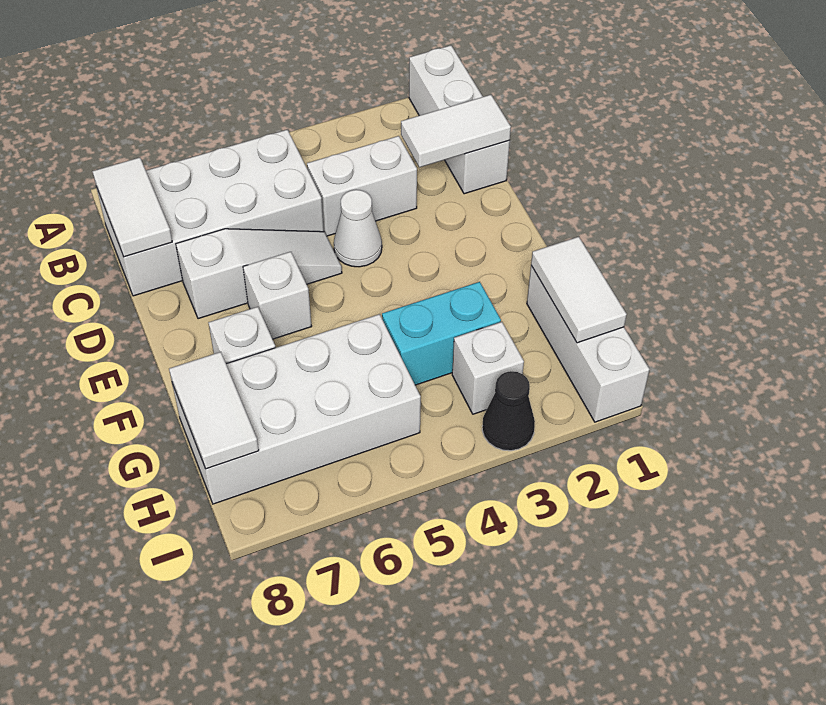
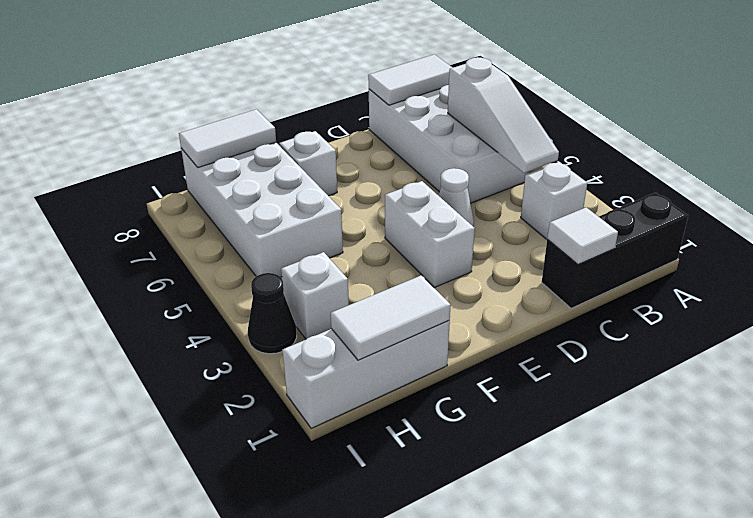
white 1x3 brick [409,45,510,194] -> black 1x3 brick [542,193,688,308]
white 1x2 tile [401,95,511,167] -> white 1x1 tile [547,207,618,263]
white 1x2 brick [307,136,417,236] -> white 1x2 brick moved to [385,181,475,287]
white 1x3 slope [176,229,342,319] -> white 1x3 slope moved to [448,57,559,173]
white 1x1 brick [243,252,312,339] -> white 1x1 brick moved to [521,162,587,239]
cyan 1x2 brick [382,282,501,385] -> none

